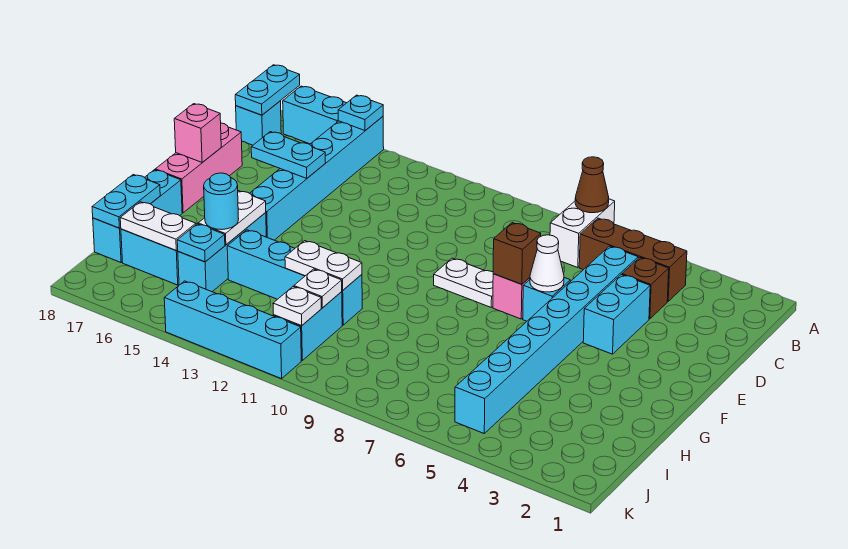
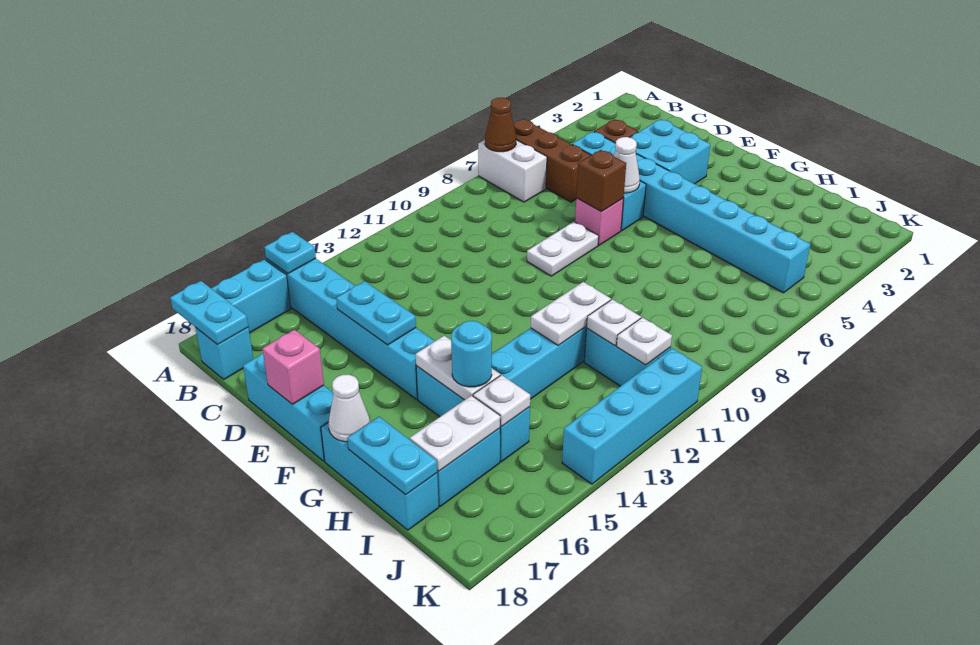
brown 1x3 brick [579,218,687,301] -> brown 1x3 brick turned to [514,119,591,202]
cyan 1x2 brick [583,275,650,354] -> cyan 2x2 brick [630,119,710,184]
cyan 1x2 plate [251,132,326,178] -> cyan 1x2 plate turned to [336,281,416,345]
pink 1x3 brick [155,123,242,213] -> cyan 1x3 brick [243,353,333,461]
none -> white 1x1 cone [328,375,370,442]
cyan 1x1 plate [177,224,225,262] -> white 1x1 plate [473,375,530,426]

